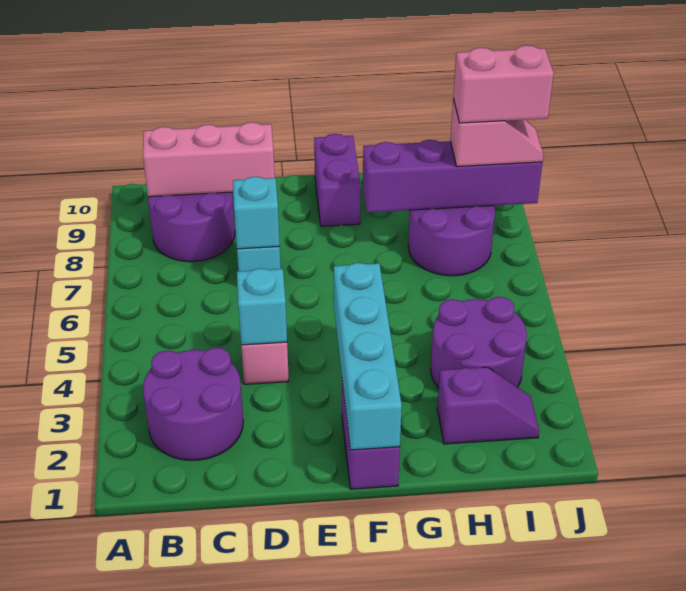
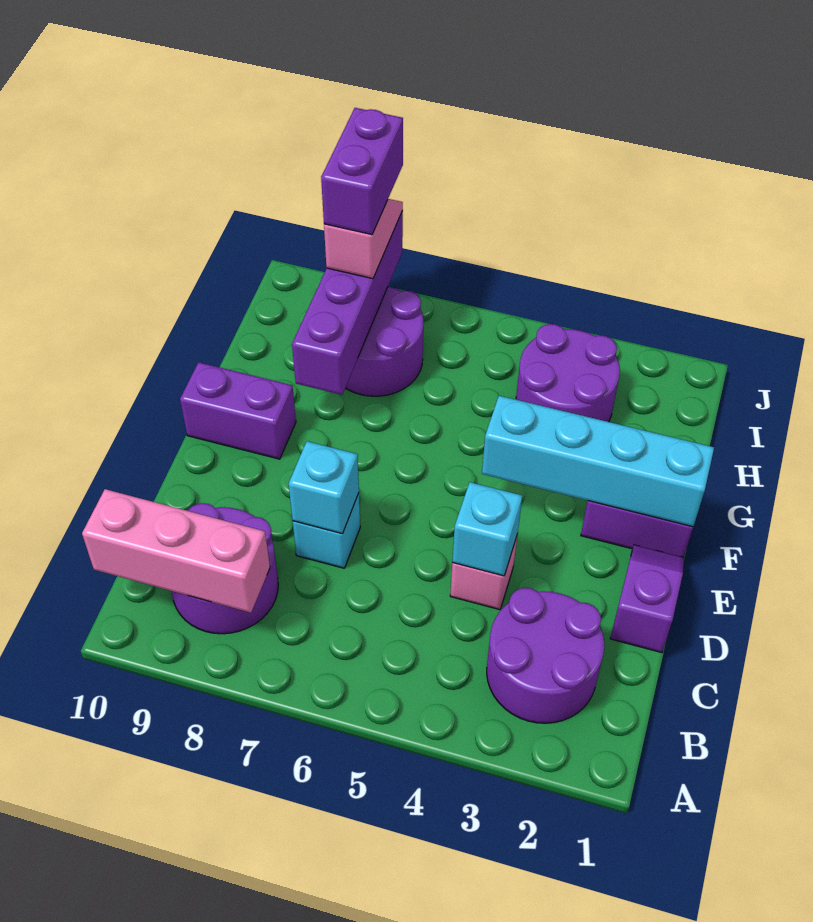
pink 1x3 brick [143,122,275,197] -> pink 1x3 brick turned to [82,489,270,613]
purple 1x2 slope [437,367,539,444] -> purple 1x2 slope moved to [610,545,684,653]
pink 1x2 brick [453,45,554,123] -> purple 1x2 brick [321,108,403,235]

